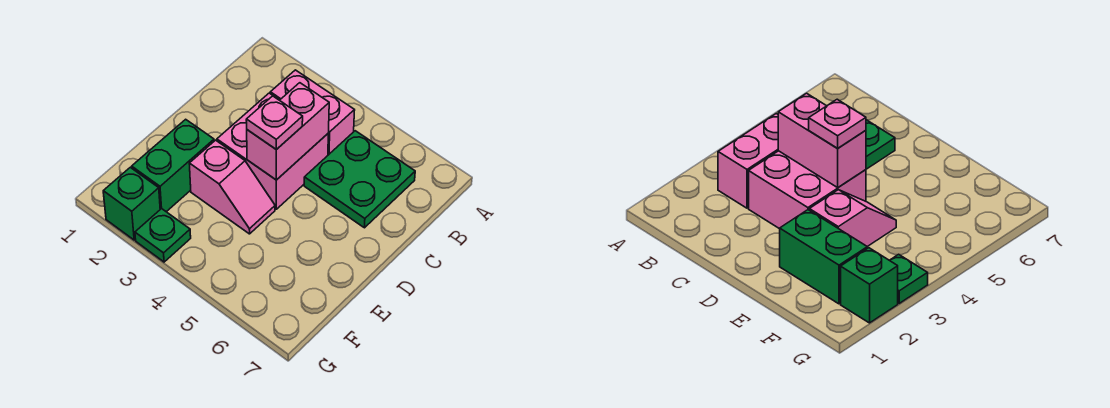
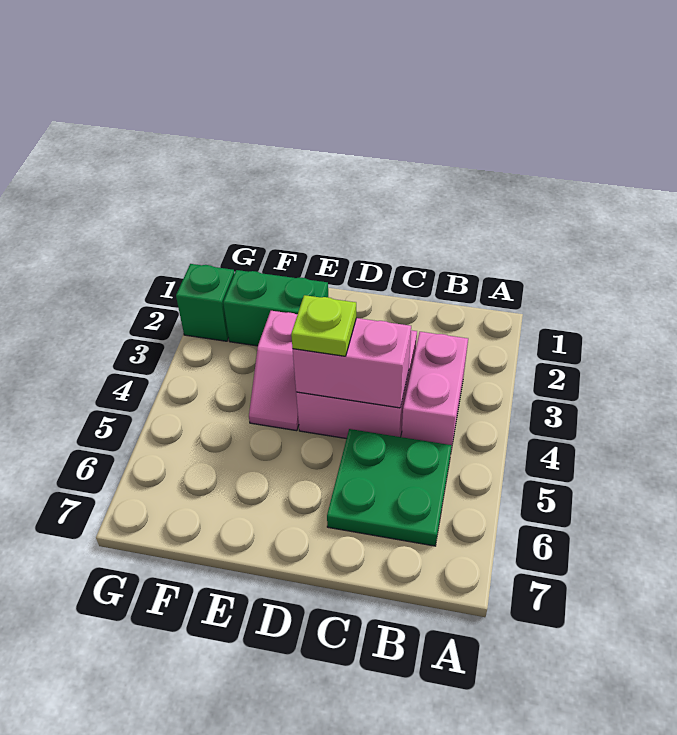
pink 1x1 plate [246,96,303,150] -> lime 1x1 plate [291,295,356,356]
green 1x1 plate [135,208,191,262] -> none

